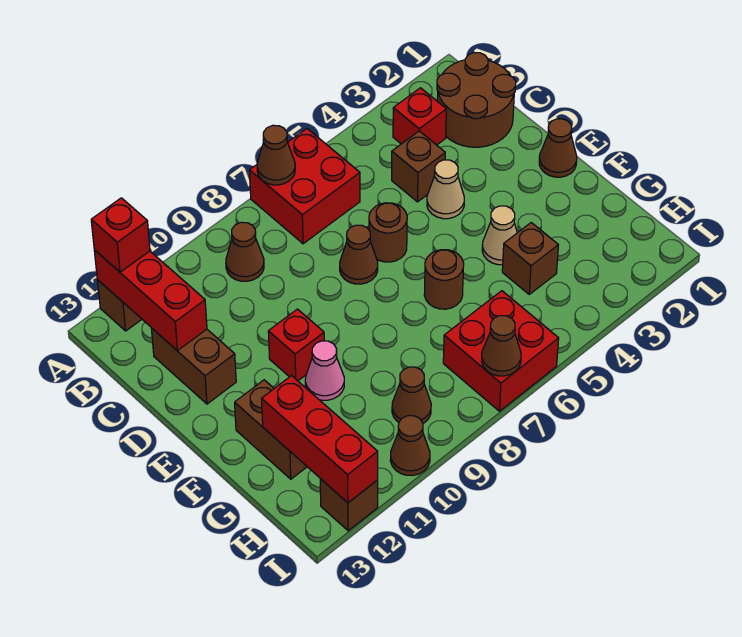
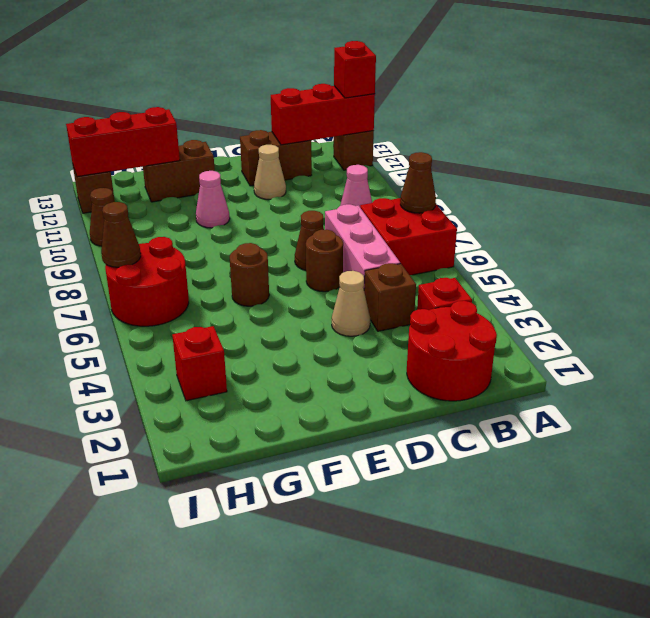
brown 2x2 round brick [437,53,516,147] -> red 2x2 round brick [407,301,497,401]
brown 1x1 cone [226,222,264,281] -> pink 1x1 cone [340,165,372,207]
none -> pink 1x3 brick [325,204,400,288]
brown 1x1 cone [539,119,577,177] -> none
red 1x1 brick [268,309,324,381] -> red 1x1 brick moved to [172,326,227,401]
tan 1x1 cone [482,206,517,265] -> tan 1x1 cone moved to [254,145,286,199]
brown 1x1 brick [502,223,558,294] -> none
red 2x2 brick [443,291,559,411] -> red 2x2 round brick [105,237,189,326]
brown 1x1 cone [392,367,431,423] -> none

